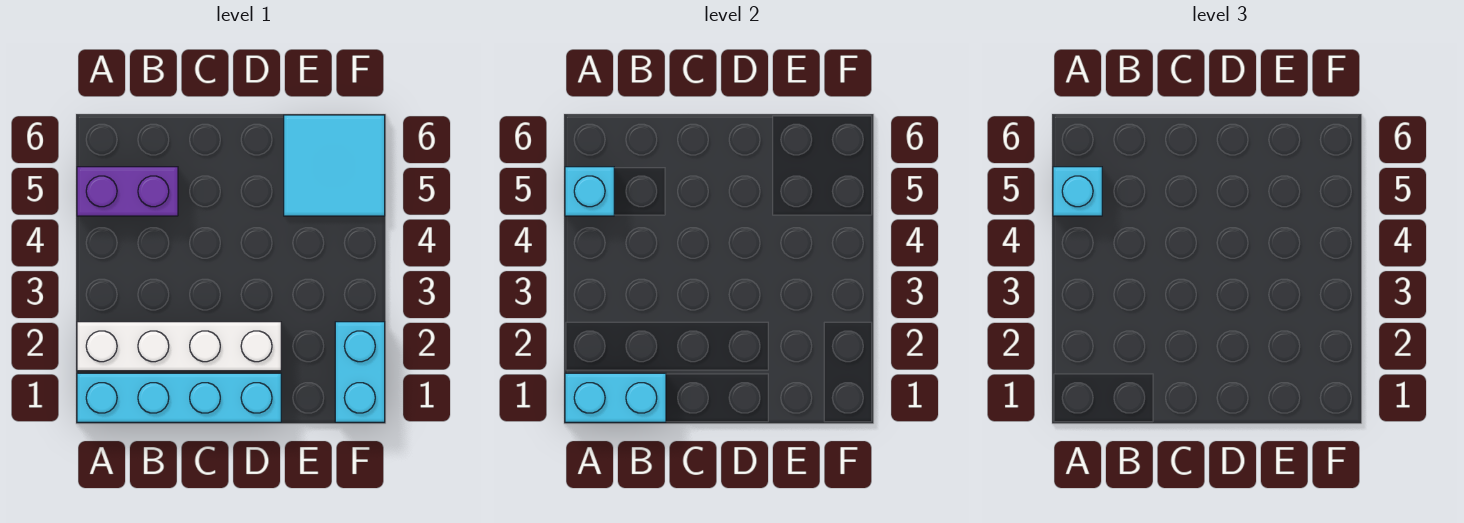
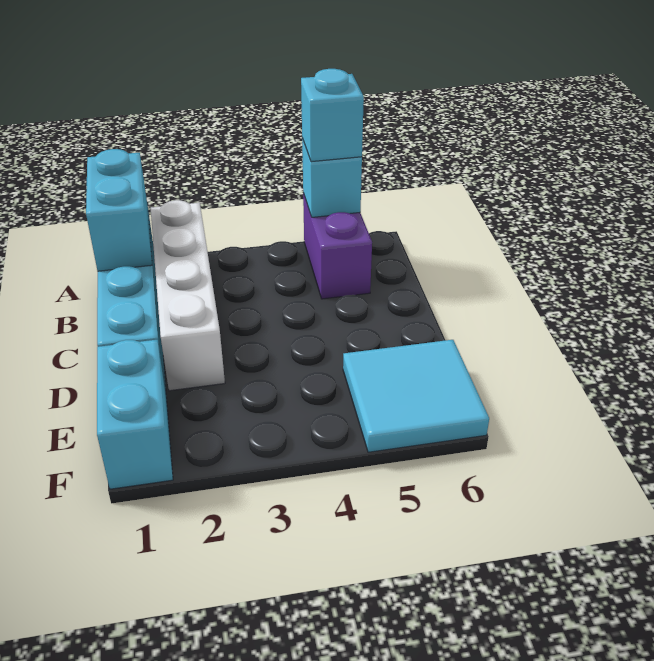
cyan 1x2 brick [335,322,385,422] -> cyan 1x2 brick turned to [97,340,173,489]

